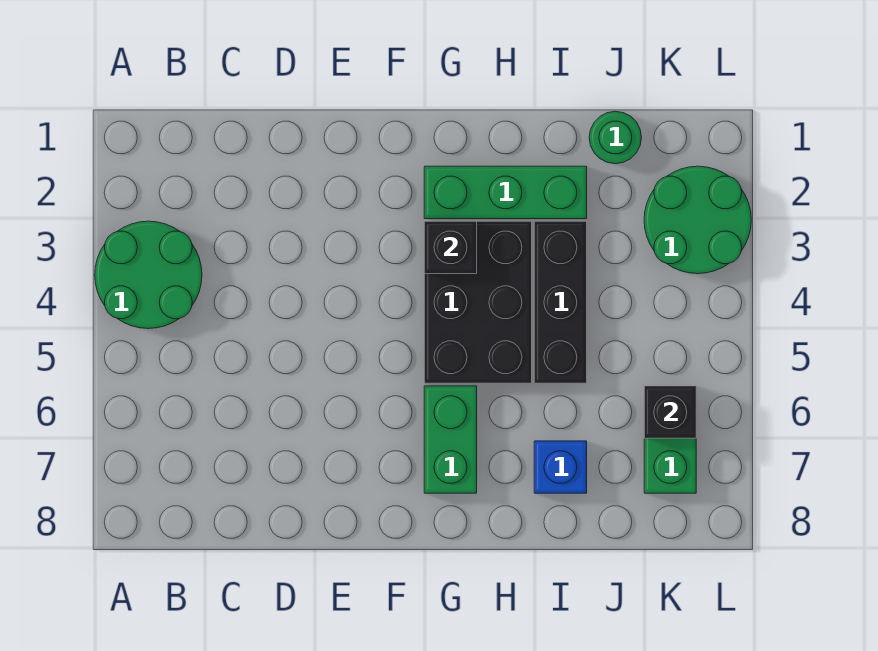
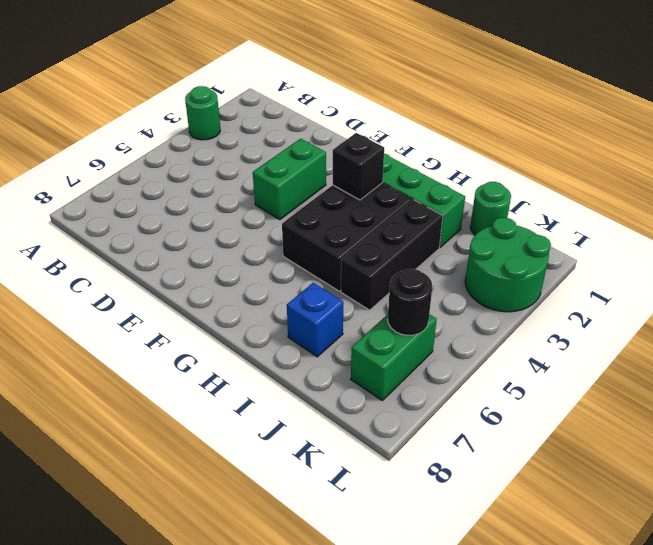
green 2x2 round brick [95,221,202,329] -> green 1x1 round brick [185,86,220,140]
green 1x2 brick [424,386,477,493] -> green 1x2 brick moved to [253,139,326,220]
black 1x1 brick [644,386,696,438] -> black 1x1 round brick [388,269,433,335]

